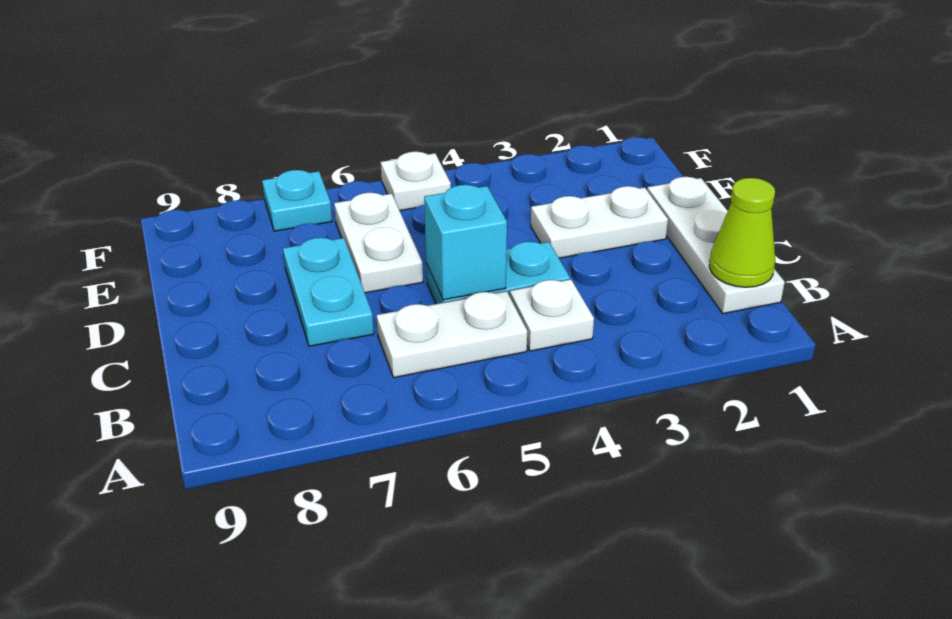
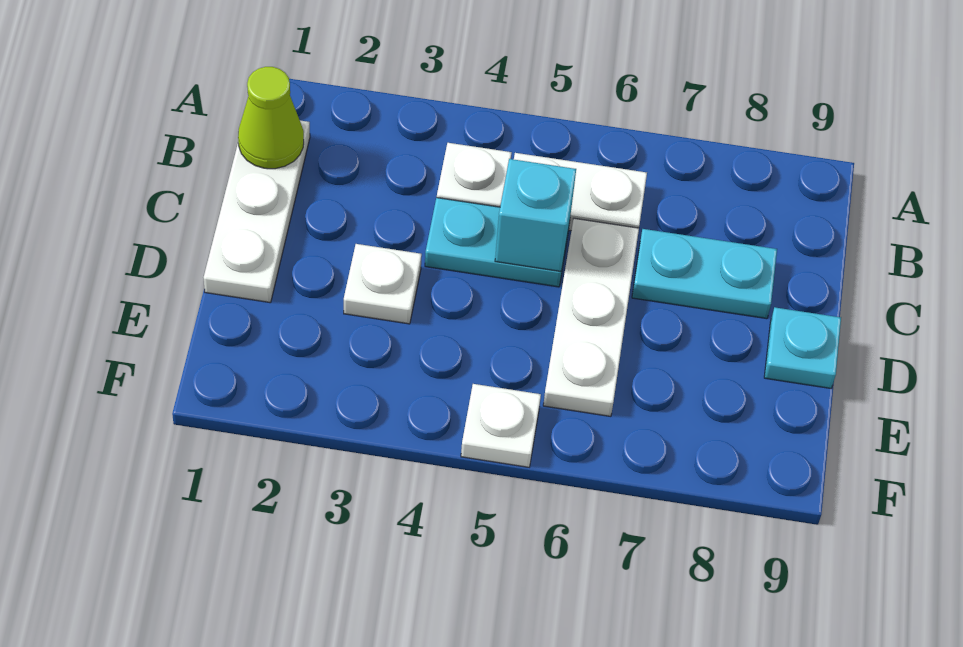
cyan 1x2 plate [283,238,374,346] -> cyan 1x2 plate turned to [632,229,777,319]
white 1x2 plate [531,186,668,258] -> white 1x1 plate [344,244,422,324]
white 1x2 plate [334,193,423,293] -> white 1x3 plate [543,218,639,416]
cyan 1x1 plate [262,170,332,231] -> cyan 1x1 plate moved to [764,307,841,388]

